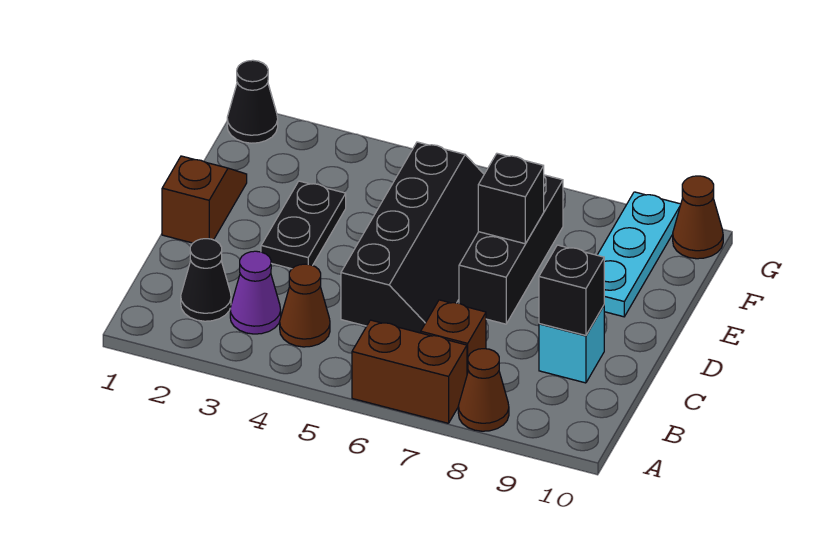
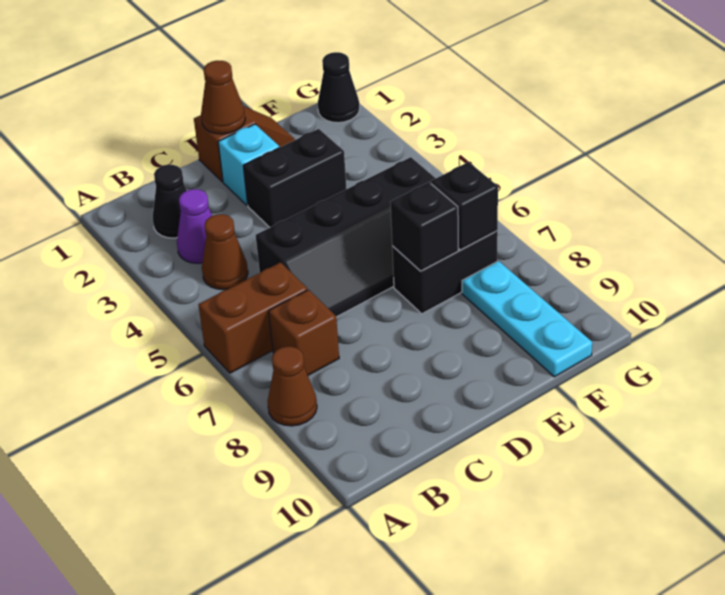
brown 1x2 brick [352,320,467,423] -> brown 1x2 brick turned to [198,262,307,373]
cyan 1x1 brick [539,306,604,383] -> cyan 1x1 brick moved to [218,124,279,205]
black 1x1 brick [539,245,604,335] -> black 1x1 brick moved to [431,162,498,250]
black 1x2 plate [261,181,346,269] -> black 1x2 brick [243,129,346,227]
black 1x3 brick [459,175,563,324] -> black 1x2 brick [392,231,498,314]
cyan 1x3 plate [598,192,681,317] -> cyan 1x3 plate turned to [462,261,592,377]
brown 1x1 cone [673,176,723,259] -> brown 1x1 cone moved to [201,61,245,134]

